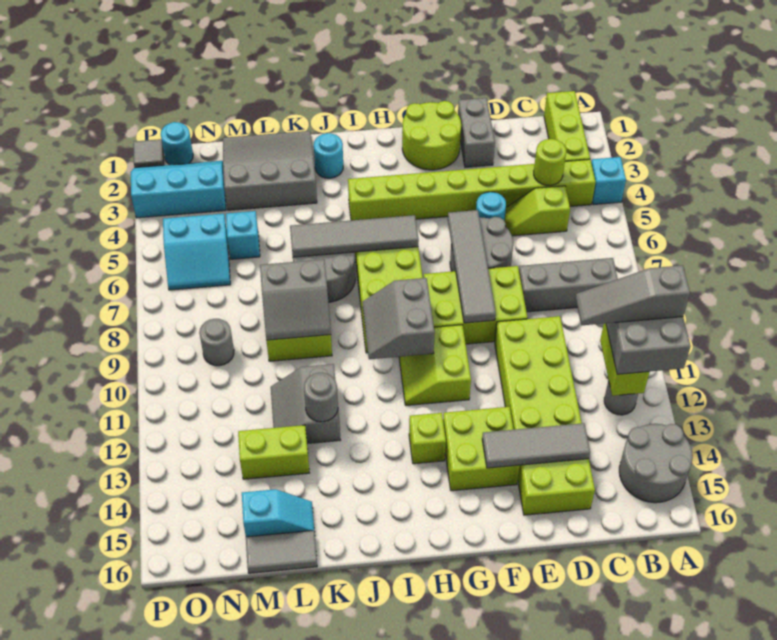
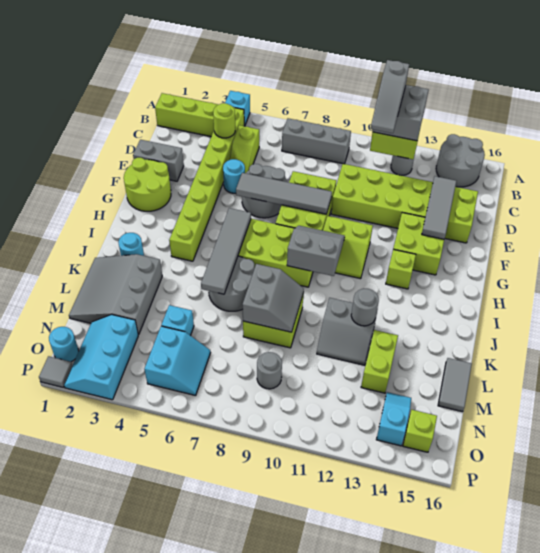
grey 1x3 brick [519,258,618,312] -> grey 1x3 brick turned to [282,118,351,164]
grey 2x2 slope [362,278,435,359] -> grey 2x2 slope turned to [287,226,345,276]
cyan 1x2 slope [242,489,314,537] -> cyan 1x2 slope moved to [376,392,411,446]
none -> lime 1x1 brick [403,410,437,452]

